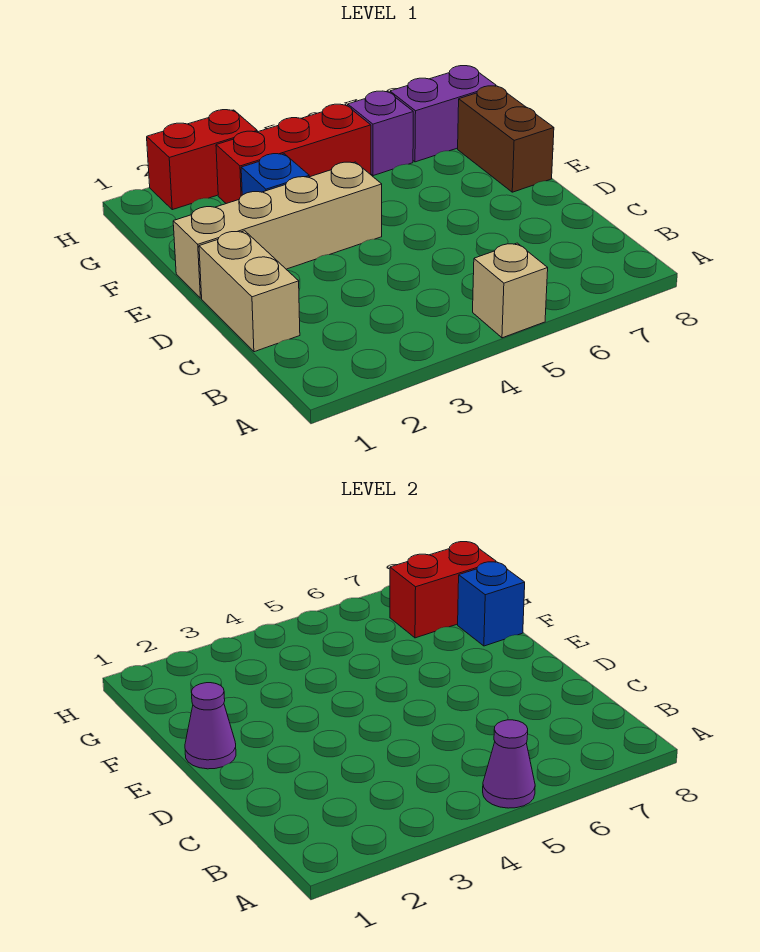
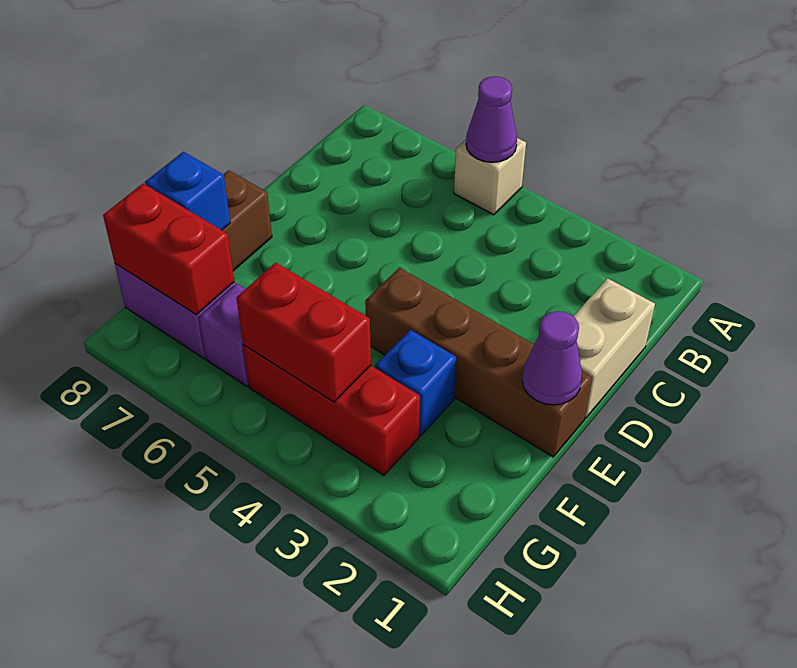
tan 1x4 brick [173,162,382,298] -> brown 1x4 brick [365,268,592,457]
red 1x2 brick [147,110,258,210] -> red 1x2 brick moved to [236,262,371,402]

